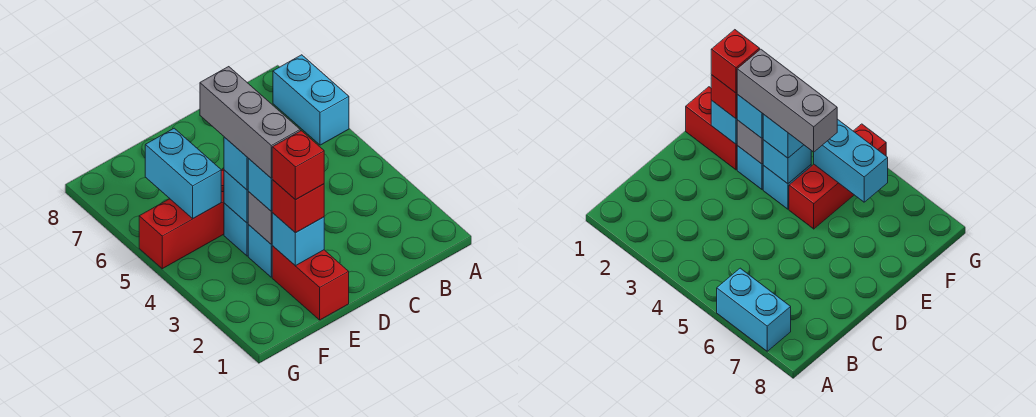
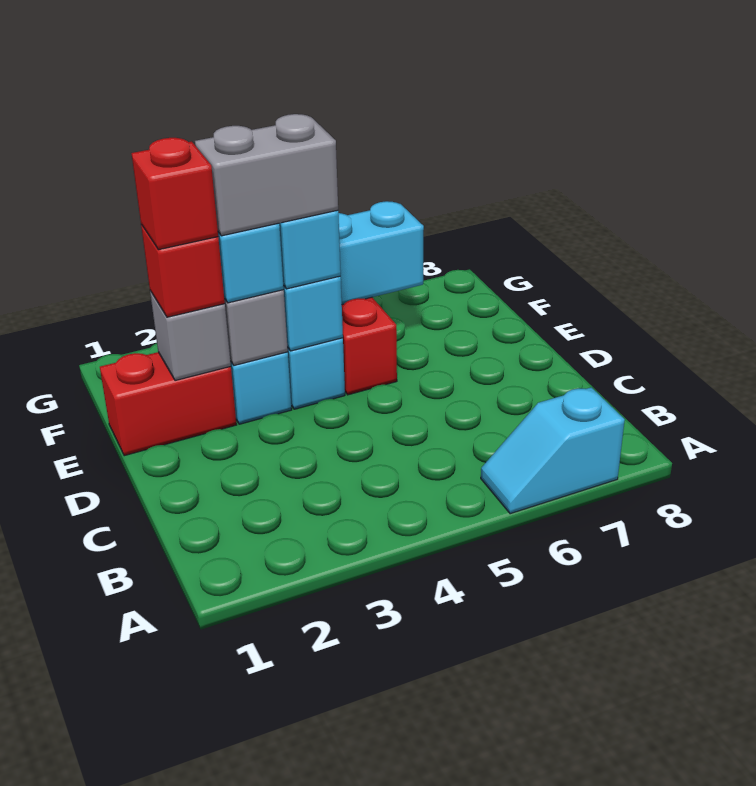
cyan 1x2 brick [273,55,349,145] -> cyan 1x2 slope [481,387,625,514]
cyan 1x1 brick [272,213,324,266] -> grey 1x1 brick [150,291,231,381]
grey 1x3 brick [200,67,300,178] -> grey 1x2 brick [195,114,338,236]

